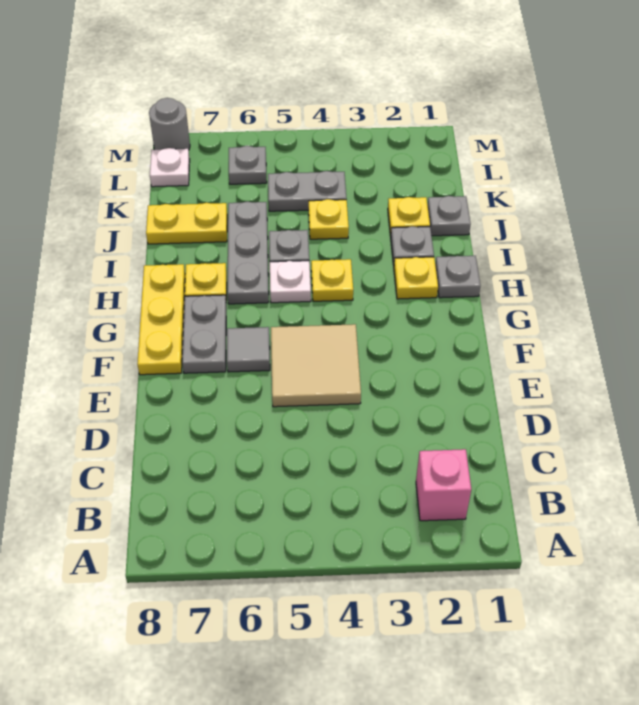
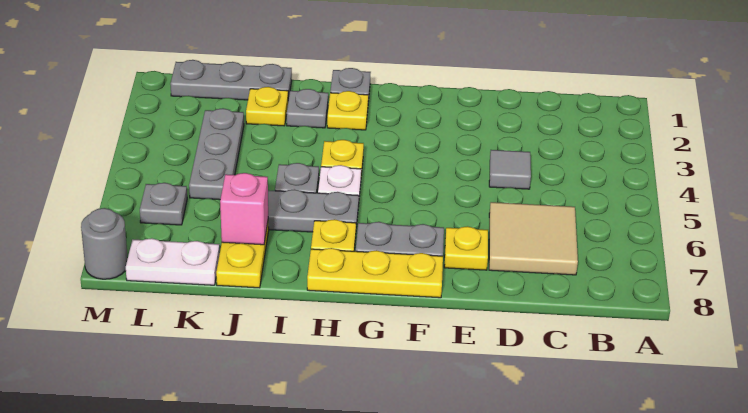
pink 1x1 brick [416,449,471,521] -> pink 1x1 brick moved to [220,173,268,245]
tan 2x2 tile [271,324,361,407] -> tan 2x2 tile moved to [489,202,578,275]
grey 1x1 tile [227,327,270,372] -> grey 1x1 tile moved to [489,150,531,189]
grey 1x1 plate [428,196,471,236] -> grey 1x3 plate [170,60,292,101]
yellow 1x1 plate [309,199,349,239] -> yellow 1x1 plate moved to [444,226,488,270]
grey 1x2 plate [268,171,346,211] -> grey 1x3 plate [189,108,244,200]
white 1x1 plate [150,148,190,187] -> white 1x2 plate [126,238,220,285]

